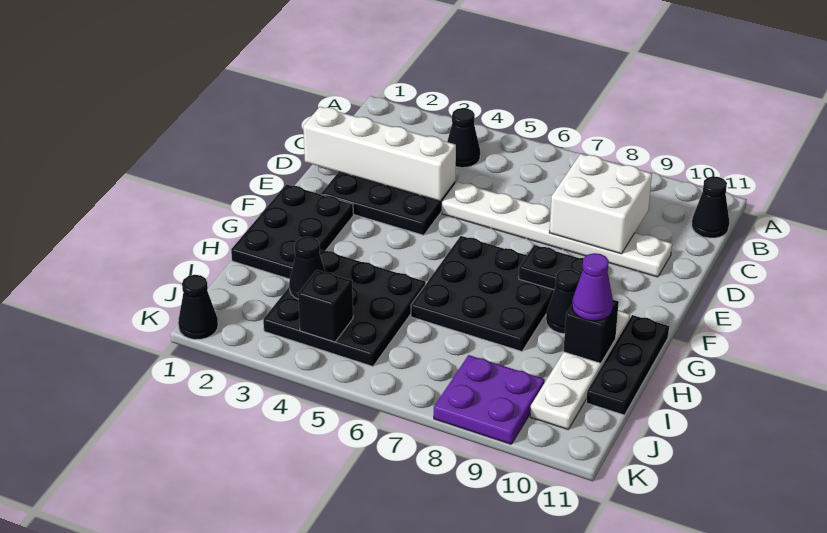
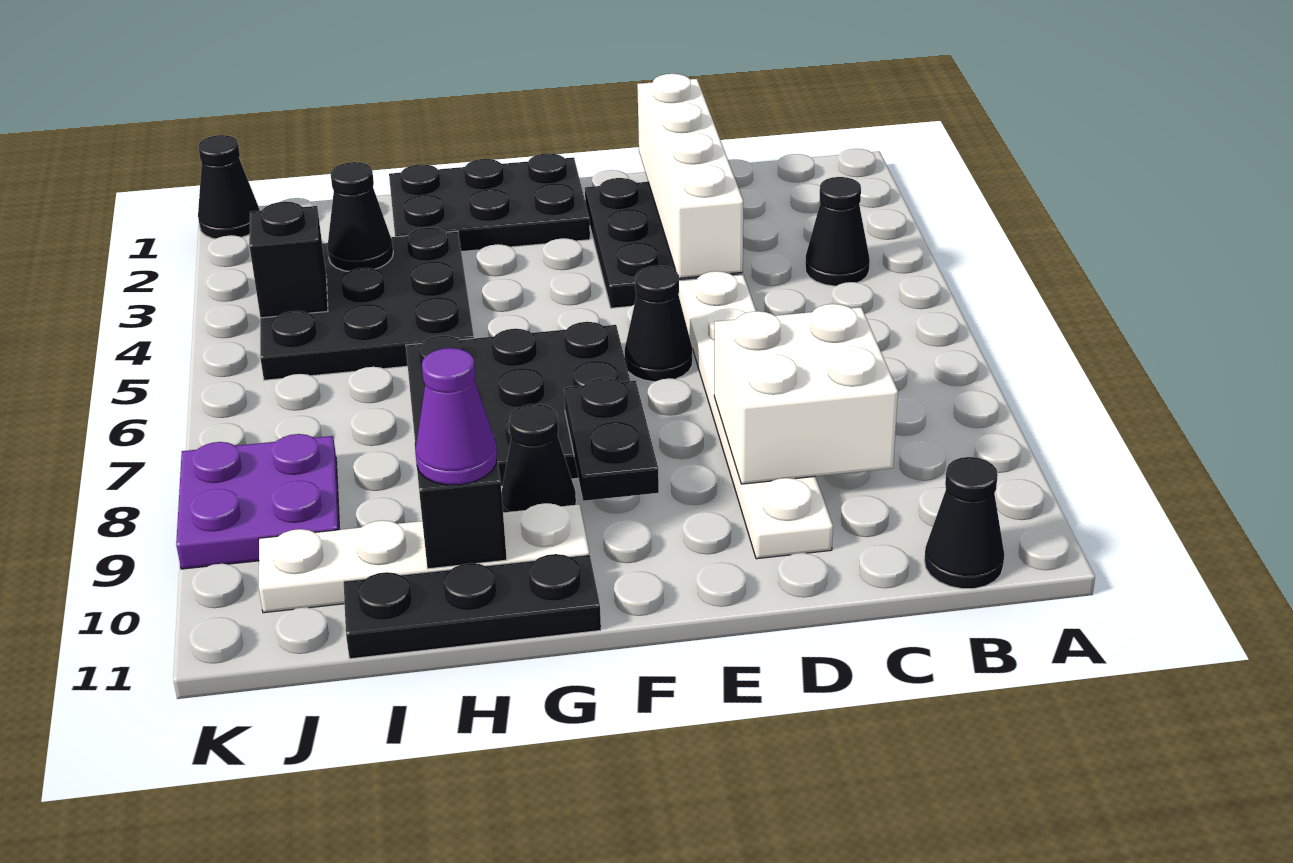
none -> black 1x1 cone [625,266,692,382]

